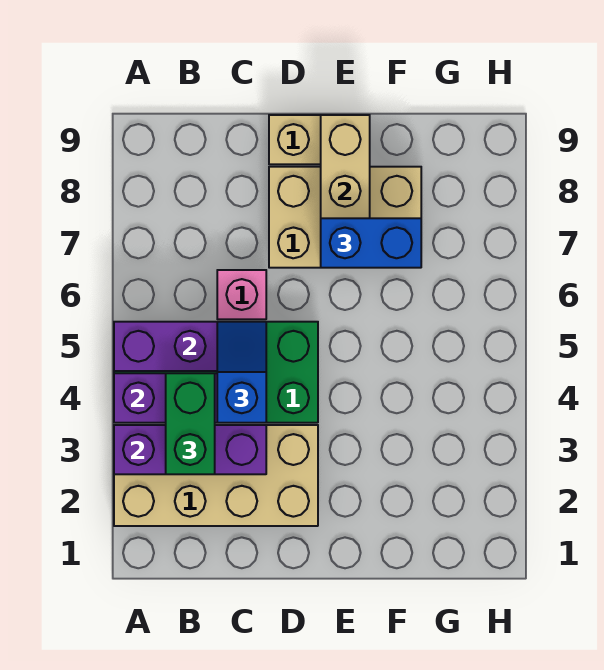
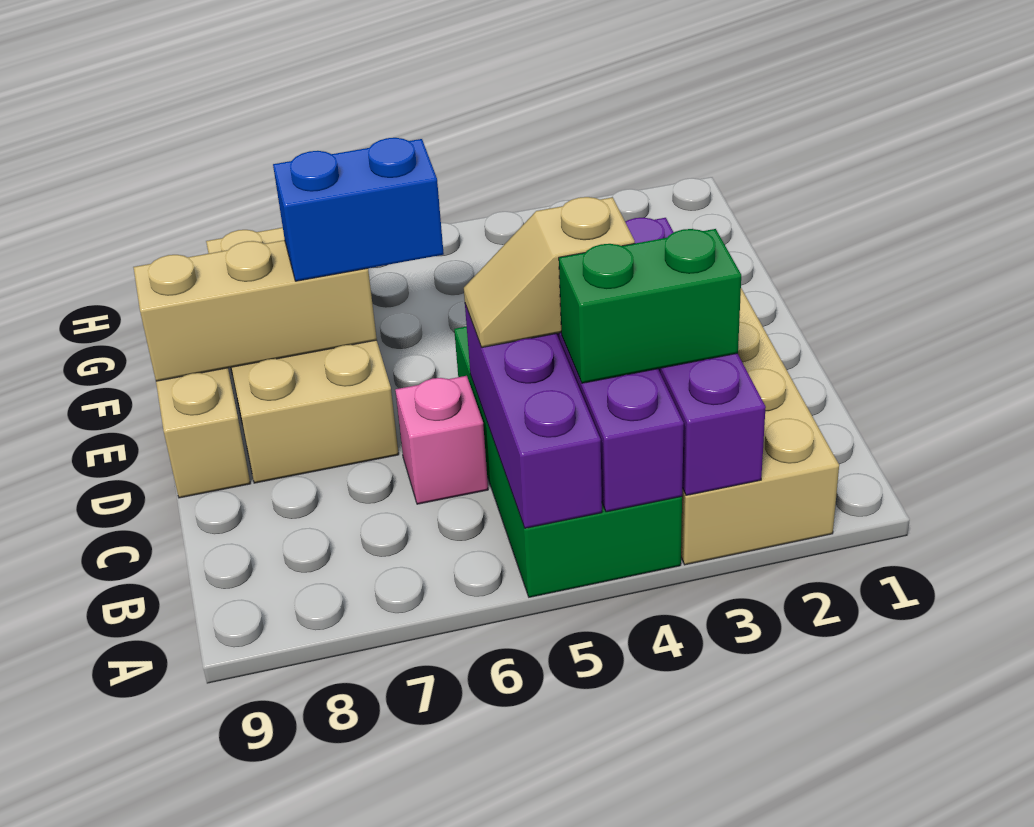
purple 1x3 brick [114,425,266,474] -> purple 1x4 brick [625,218,766,495]
blue 1x2 slope [217,322,266,423] -> tan 1x2 slope [464,197,635,348]
tan 2x3 brick [269,167,421,268] -> tan 2x4 brick [206,228,399,483]
blue 1x2 brick [321,218,421,268] -> blue 1x2 brick turned to [273,138,444,281]

